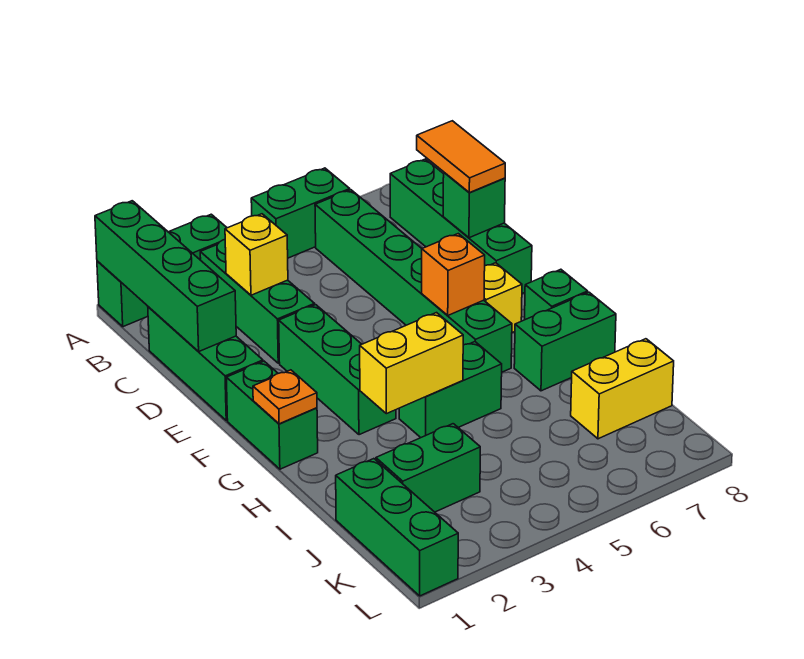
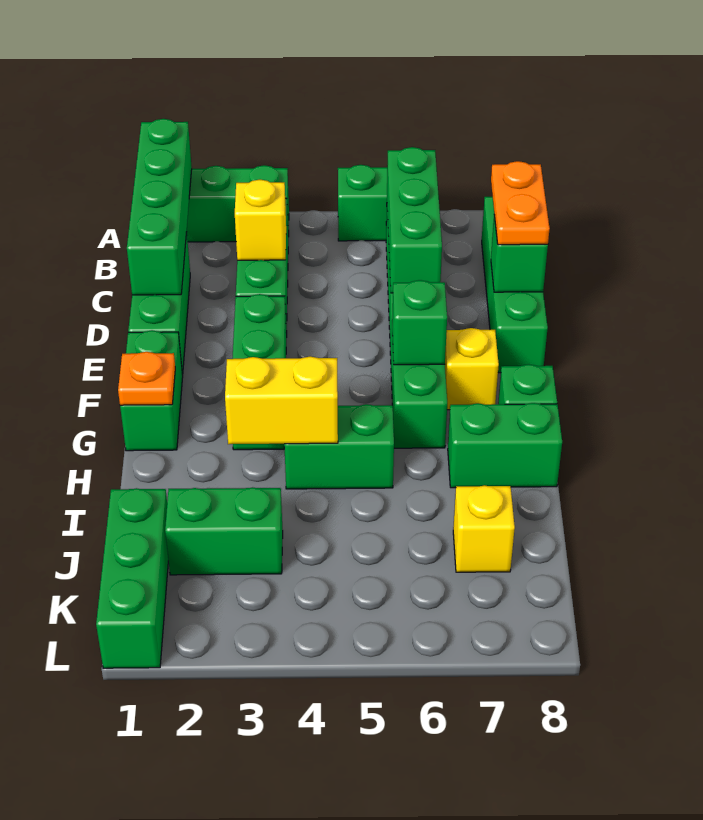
none -> green 1x3 brick [387,147,442,293]
orange 1x2 tile [417,121,505,193] -> orange 1x2 plate [491,161,550,245]
orange 1x1 brick [422,234,485,315] -> green 1x1 brick [392,280,447,365]
yellow 1x2 brick [571,339,674,439] -> yellow 1x1 brick [453,485,515,572]

